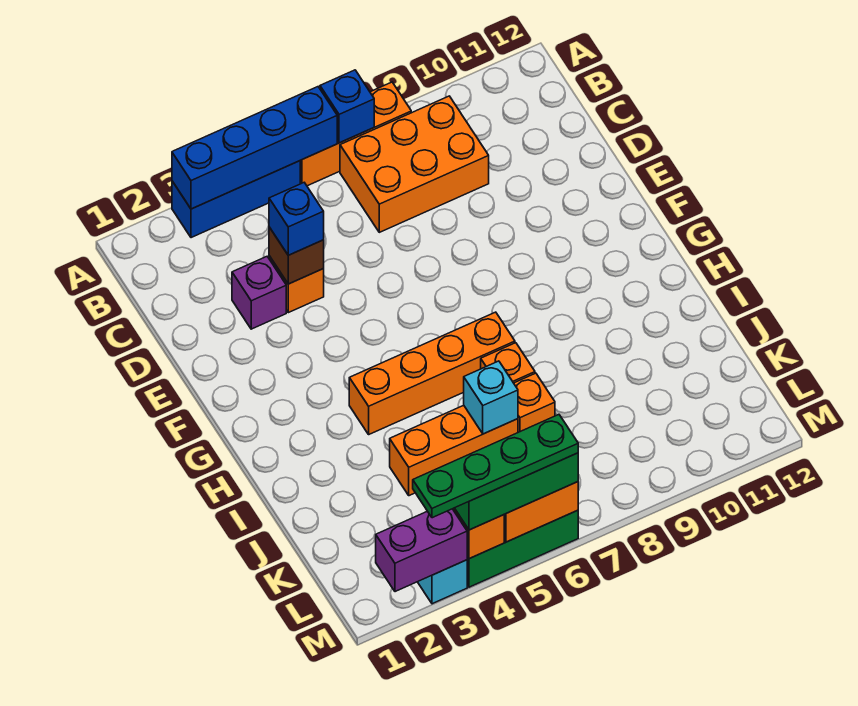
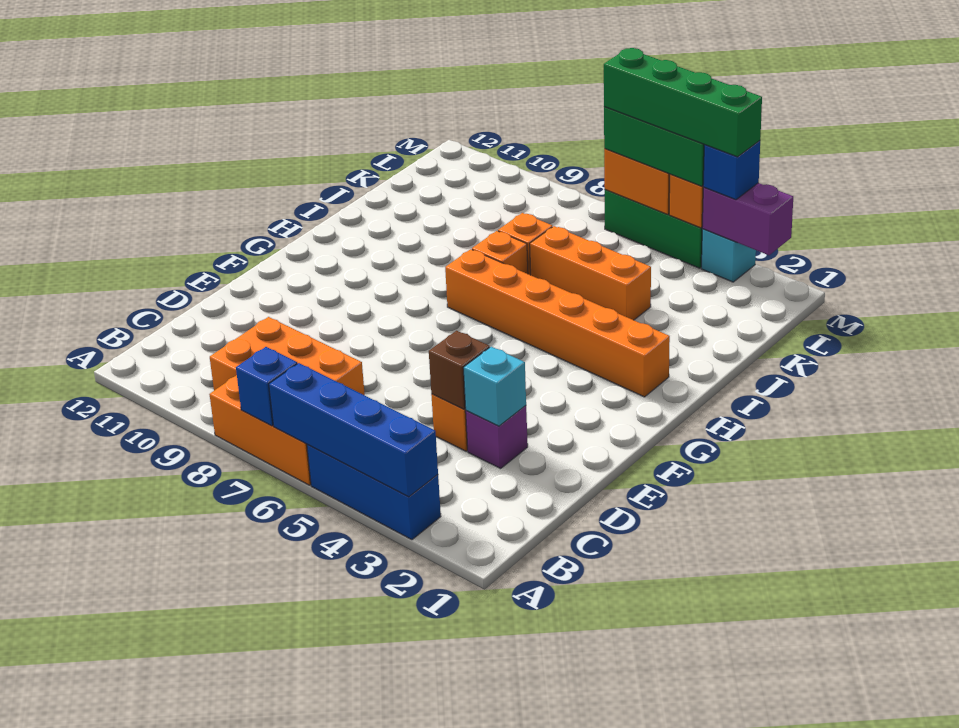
blue 1x1 brick [269,183,324,255] -> blue 1x1 brick moved to [703,141,760,200]
orange 1x4 brick [349,312,515,434] -> orange 1x6 brick [445,249,670,397]
cyan 1x1 brick [464,361,518,434] -> cyan 1x1 brick moved to [463,347,526,426]
green 1x4 plate [413,415,578,518] -> green 1x4 brick [604,48,762,157]

